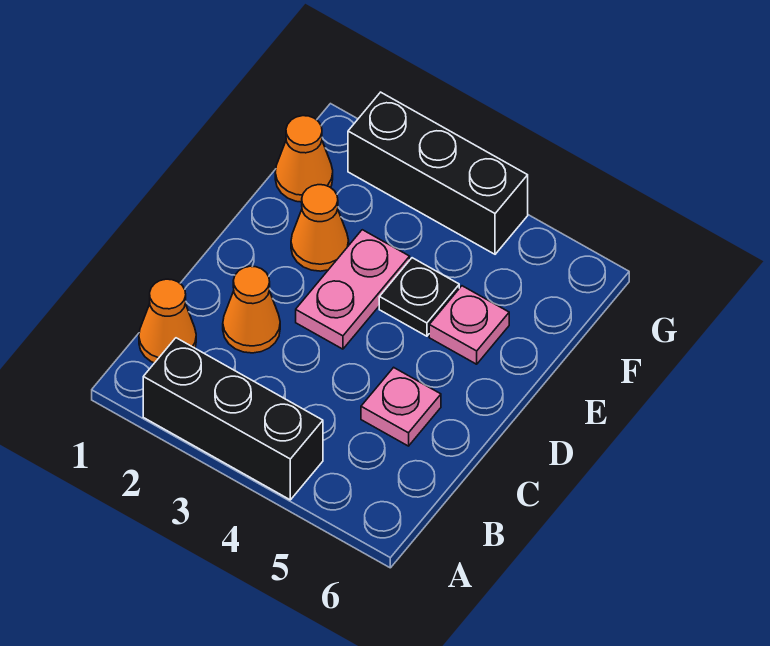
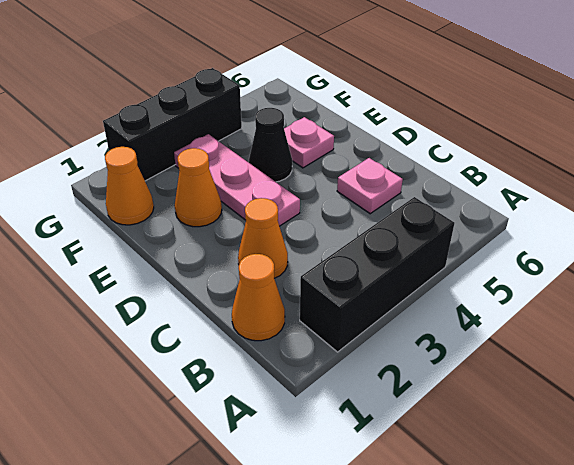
pink 1x2 plate [296,230,410,349] -> pink 1x3 plate [174,134,300,226]
black 1x1 plate [379,258,459,336] -> black 1x1 cone [249,108,292,182]

